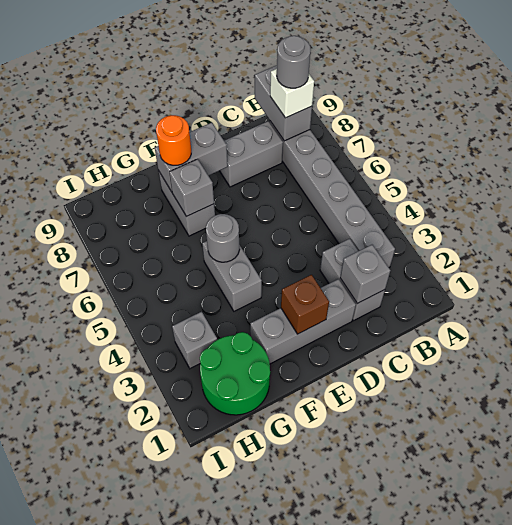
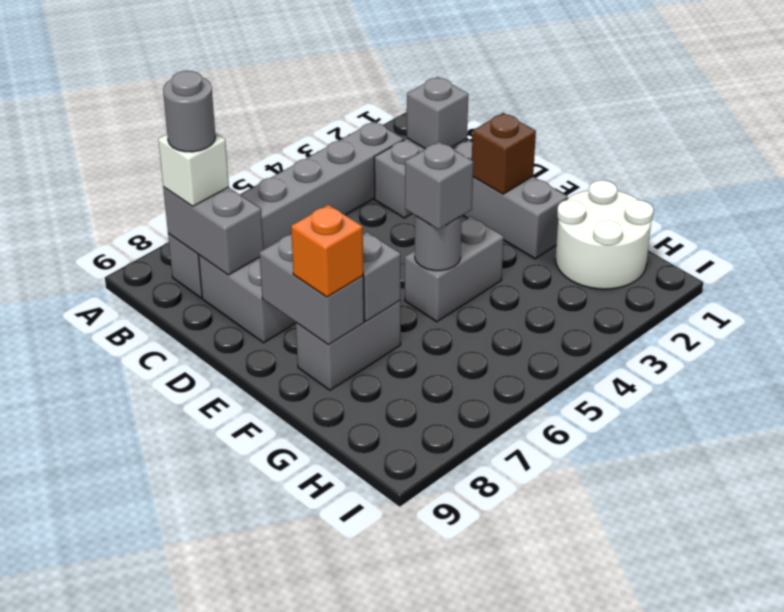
grey 1x2 brick [255,65,312,141] -> grey 1x2 brick turned to [163,187,264,275]
orange 1x1 round brick [156,115,191,165] -> orange 1x1 brick [291,204,363,297]
green 2x2 round brick [200,332,270,415] -> white 2x2 round brick [555,180,654,289]
grey 1x1 brick [172,312,217,368] -> grey 1x1 brick moved to [405,142,473,230]

